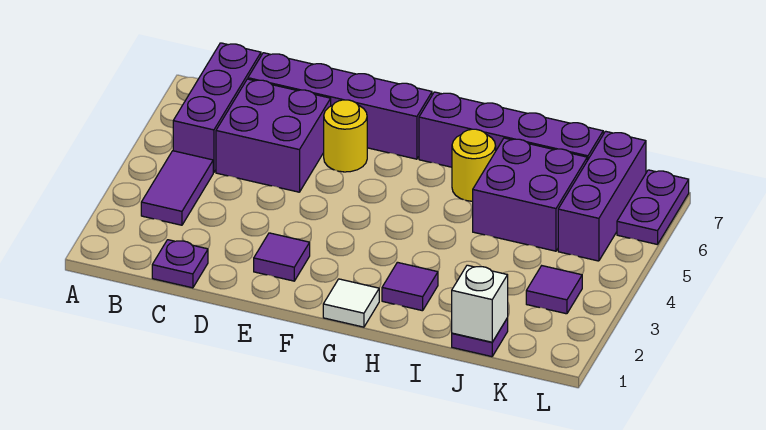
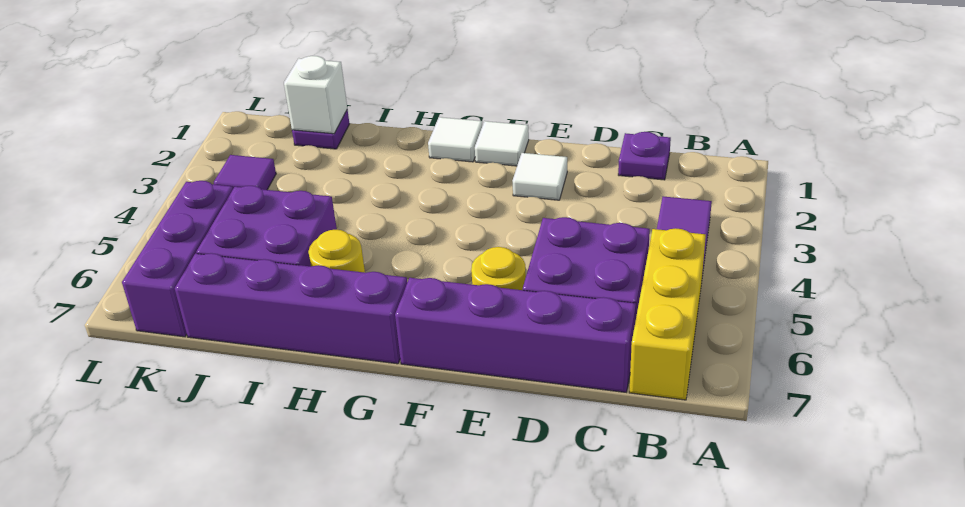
purple 1x3 brick [173,43,261,173] -> yellow 1x3 brick [629,228,706,400]
purple 1x1 tile [254,233,310,281] -> white 1x1 tile [512,153,567,200]
none -> white 1x1 tile [475,121,529,166]
purple 1x1 tile [382,262,438,311] -> none
purple 1x2 plate [617,170,689,245] -> none

